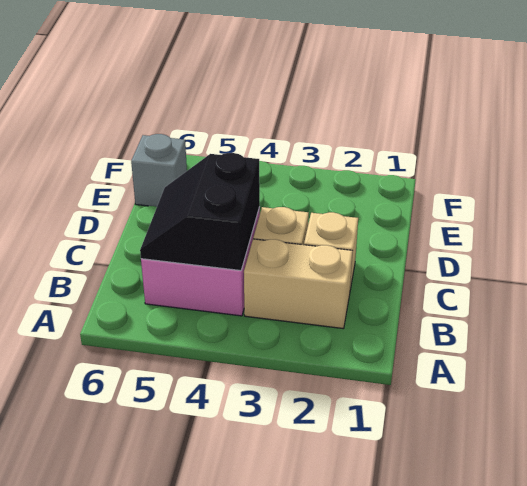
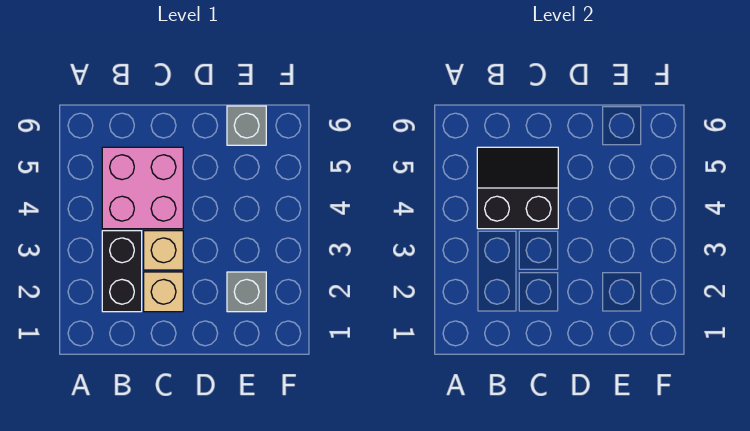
tan 1x2 brick [244,239,353,329] -> black 1x2 brick [102,231,142,312]
none -> grey 1x1 brick [227,272,266,312]

